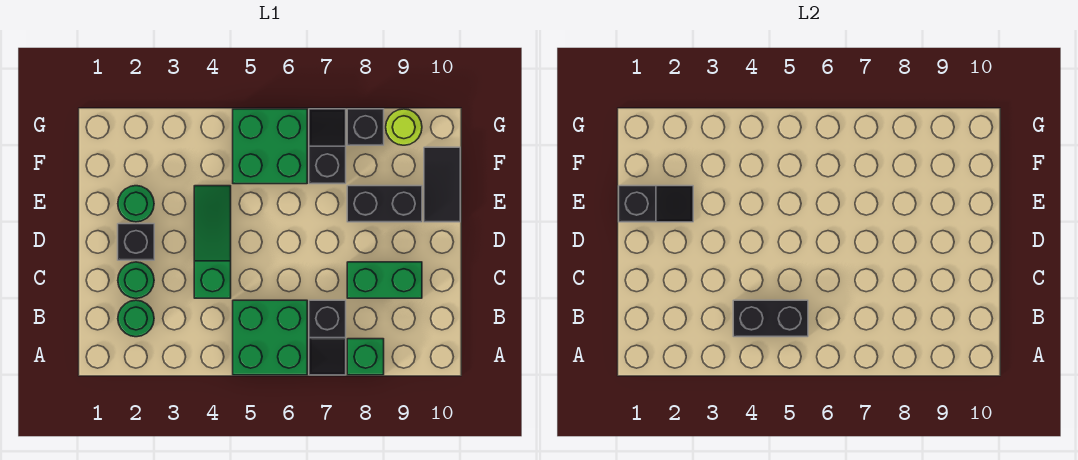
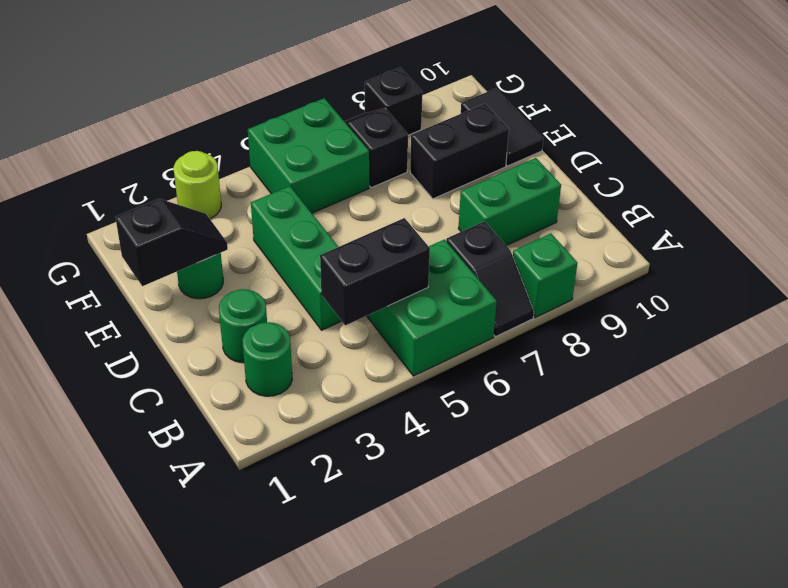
green 1x3 slope [194,186,231,298] -> green 1x3 brick [251,186,341,330]
black 1x1 brick [118,224,154,260] -> none
lime 1x1 round brick [386,109,422,145] -> lime 1x1 round brick moved to [174,151,221,219]

